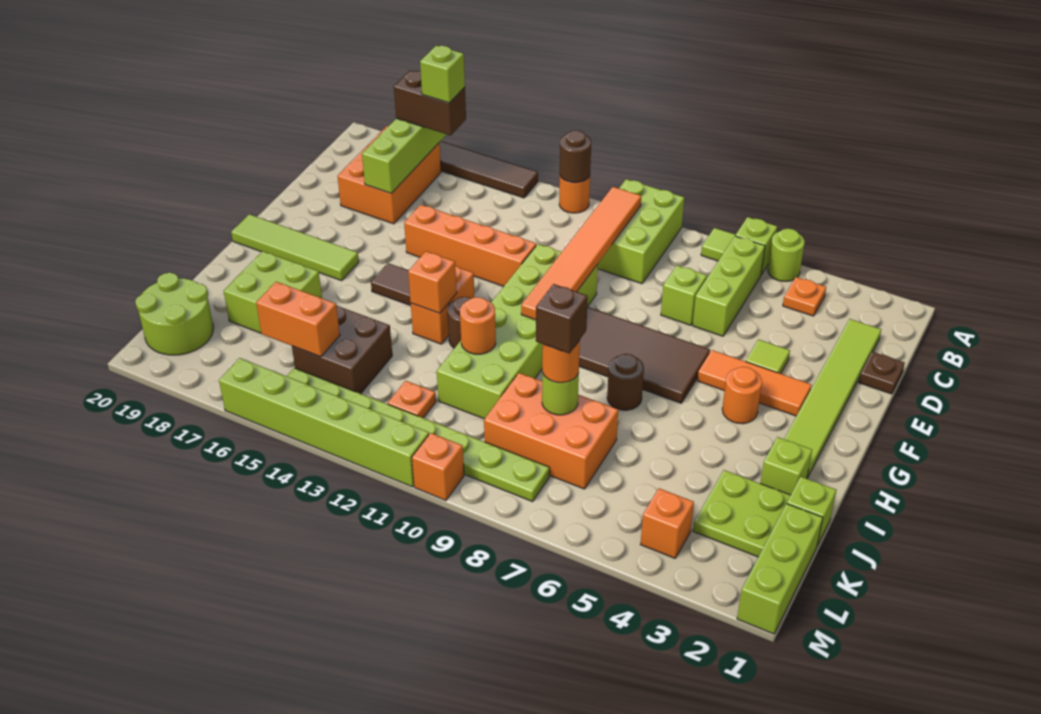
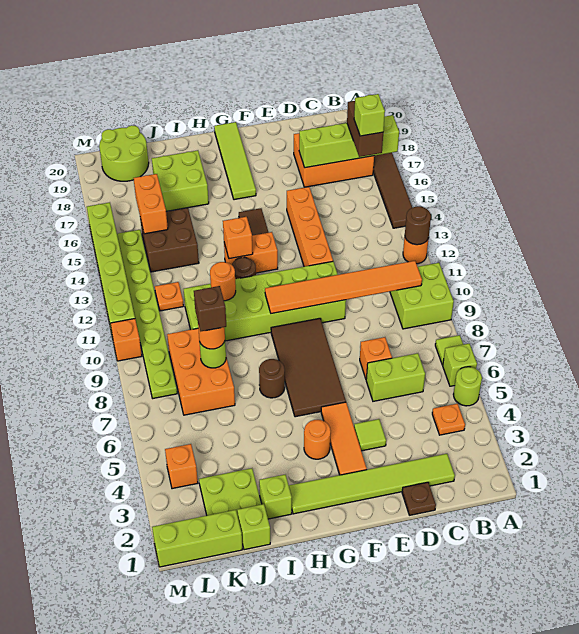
lime 2x3 brick [598,179,684,284] -> lime 2x2 brick [390,263,454,329]
lime 1x3 brick [693,236,765,336] -> lime 1x2 brick [366,353,425,401]
lime 1x1 brick [661,265,707,325] -> orange 1x1 brick [360,337,392,379]

